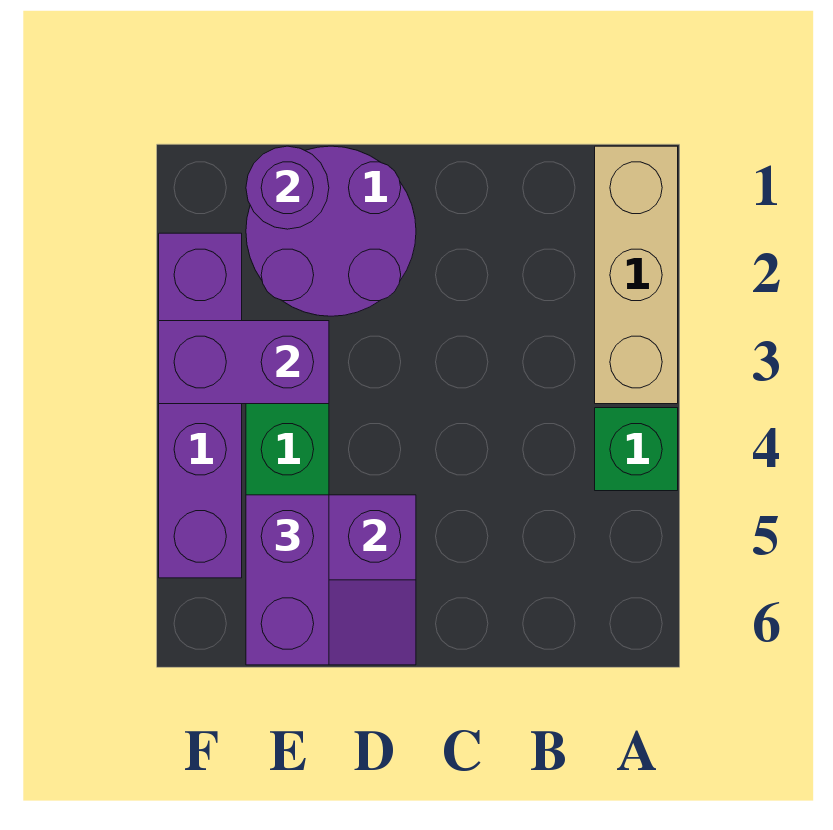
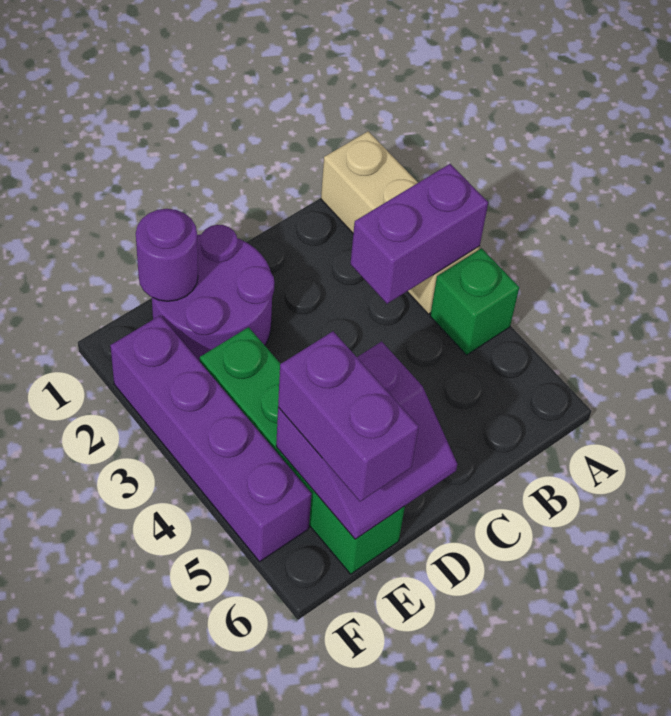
purple 1x2 brick [159,321,329,404] -> purple 1x2 brick moved to [350,164,488,304]

